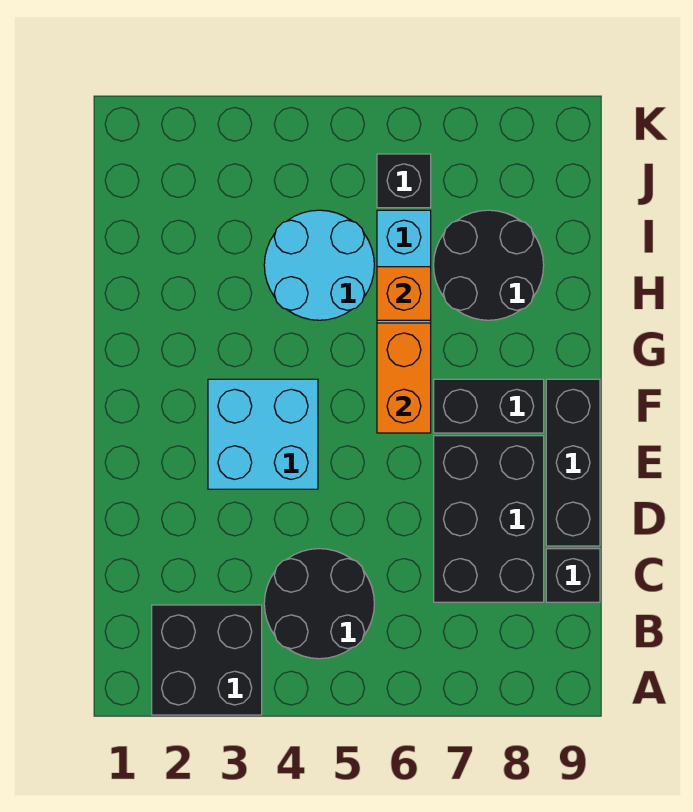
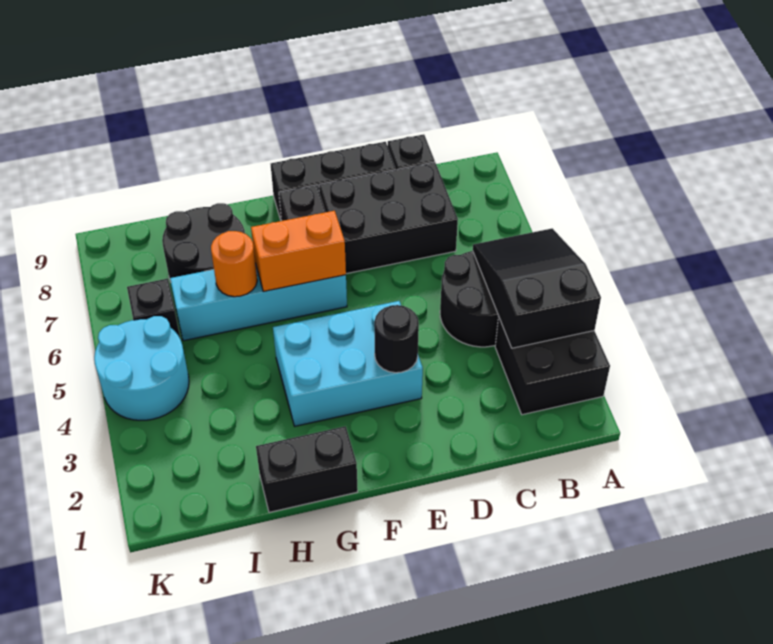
none -> black 2x3 slope [473,228,601,348]
cyan 2x2 brick [208,379,318,489] -> cyan 2x3 brick [273,301,423,426]
none -> black 1x1 round brick [374,305,419,373]
none -> black 1x2 brick [256,426,358,512]
cyan 2x2 round brick [264,210,374,320] -> cyan 2x2 round brick moved to [94,316,189,420]
orange 1x1 brick [377,267,431,320] -> orange 1x1 round brick [211,231,257,297]

